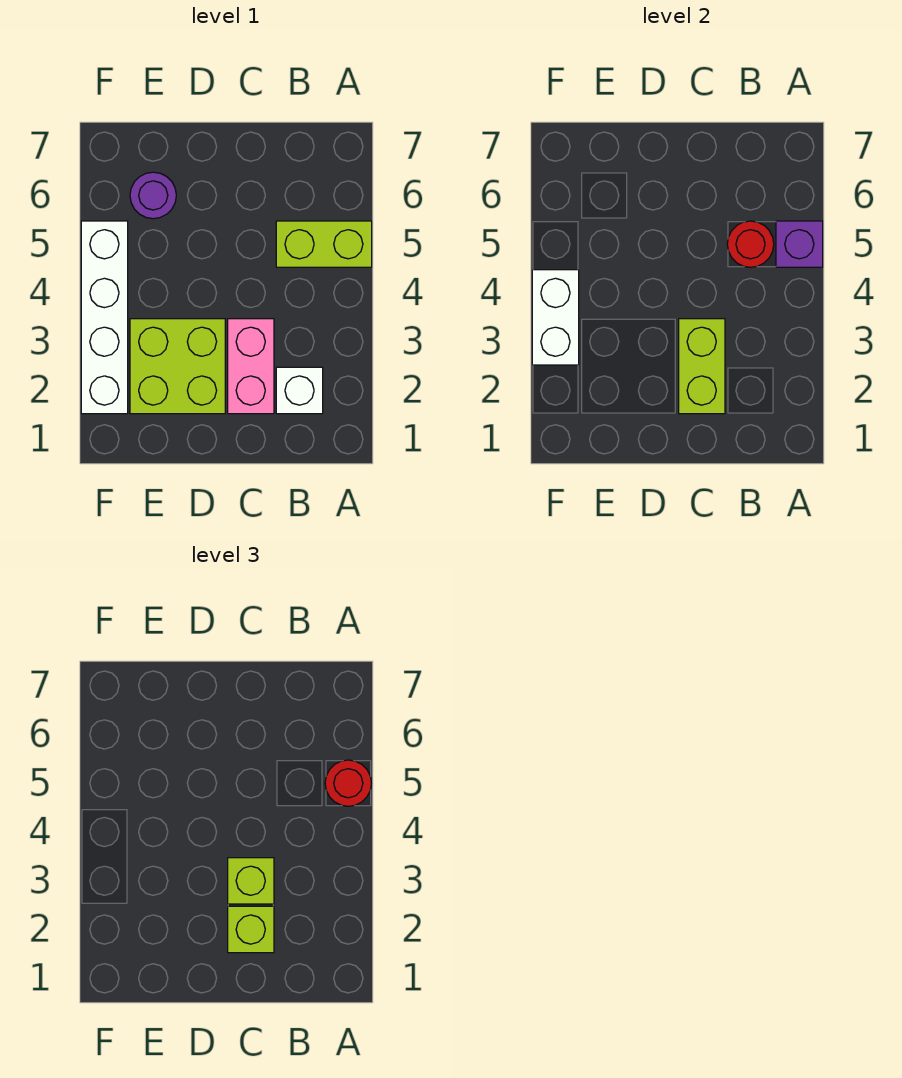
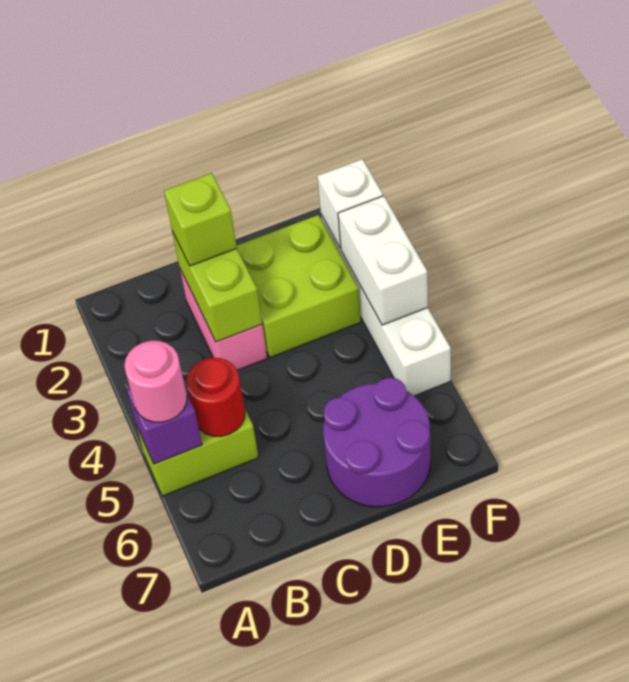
red 1x1 round brick [325,760,371,806] -> pink 1x1 round brick [124,341,187,422]
white 1x1 brick [276,367,323,414] -> white 1x1 brick moved to [317,159,383,248]
lime 1x1 brick [228,858,274,904] -> none
purple 1x1 round brick [130,172,176,219] -> purple 2x2 round brick [323,378,431,507]

